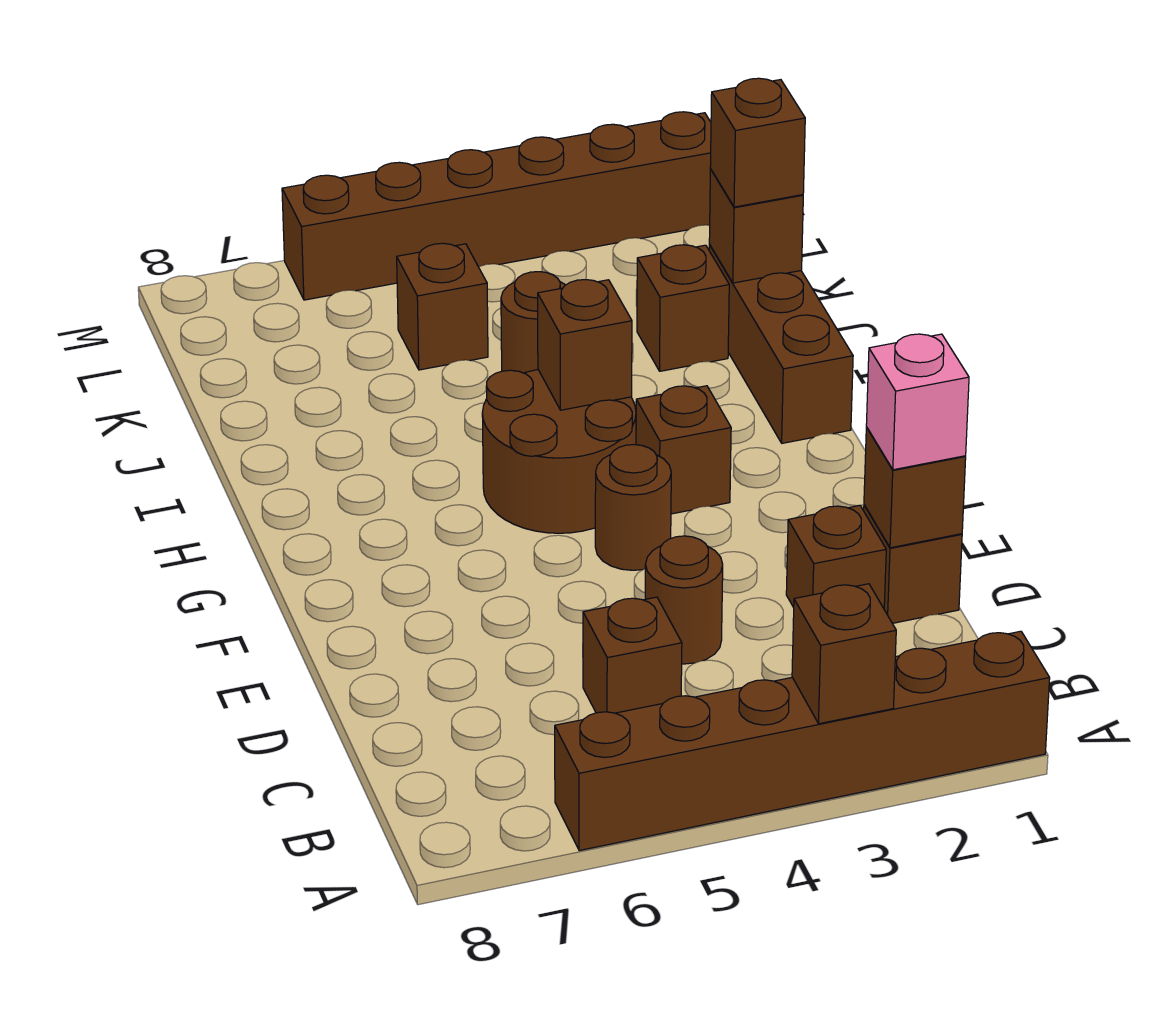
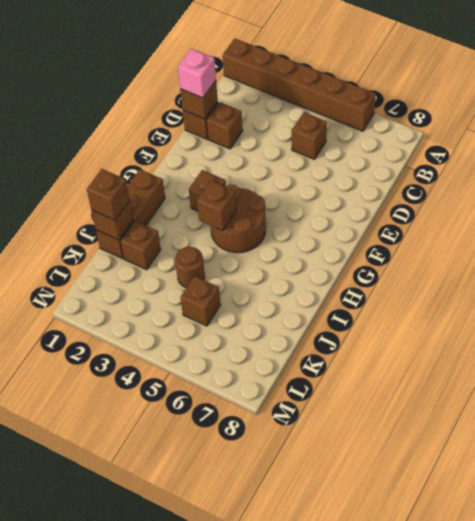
brown 1x1 brick [792,584,896,724] -> none
brown 1x1 round brick [645,536,723,664] -> none
brown 1x1 round brick [595,445,671,570] -> none
brown 1x6 brick [282,112,711,300] -> none

